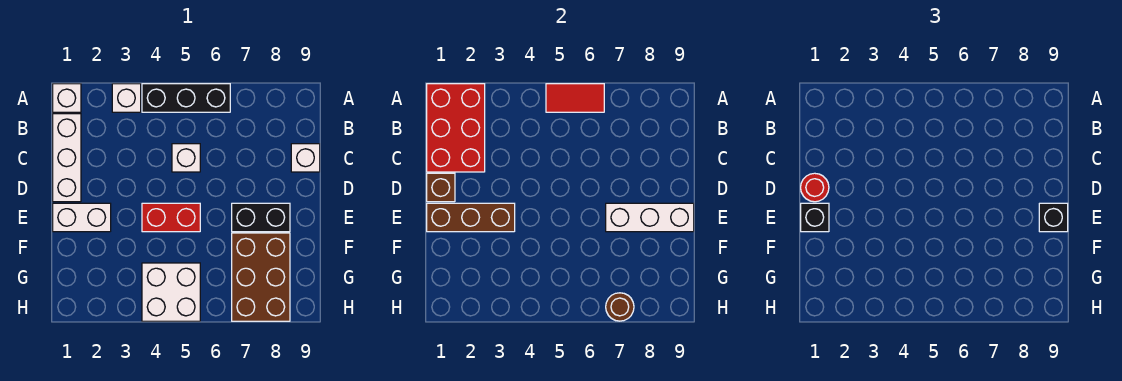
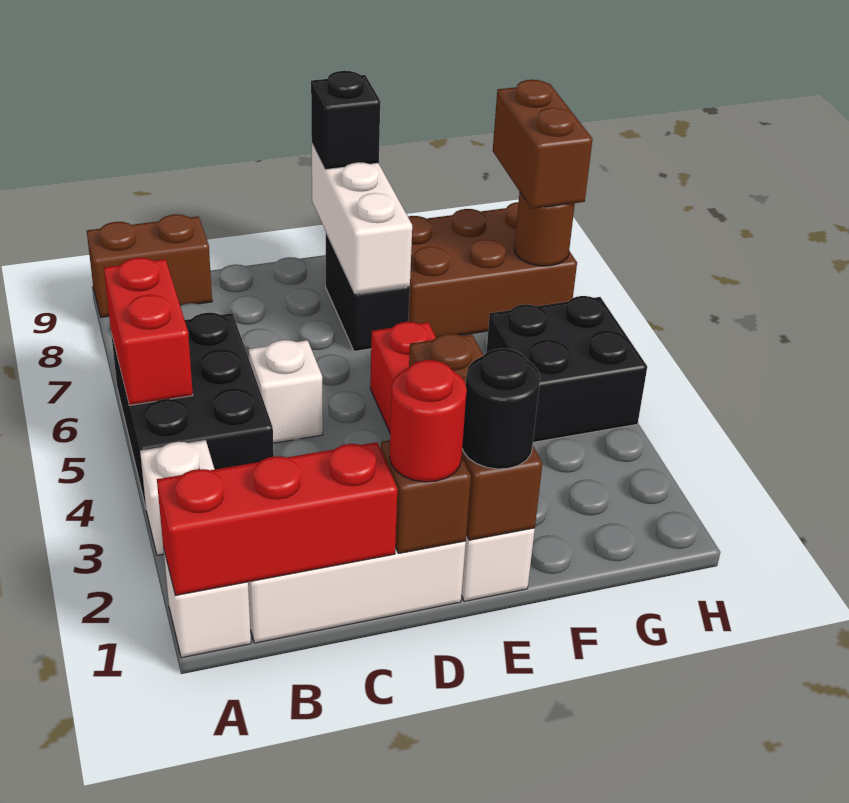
red 2x3 brick [427,84,485,172] -> red 1x3 brick [157,442,398,595]
black 1x3 brick [142,84,230,112] -> black 2x3 brick [111,312,274,507]
red 1x2 tile [546,84,604,112] -> red 1x2 brick [104,258,193,405]
none -> brown 1x2 brick [87,214,212,317]
white 1x1 brick [291,144,320,172] -> none
black 1x1 brick [801,203,829,232] -> black 1x1 round brick [462,349,540,469]
white 2x2 brick [142,263,200,321] -> black 2x2 brick [486,296,647,442]
none -> brown 1x2 brick [493,80,593,209]

